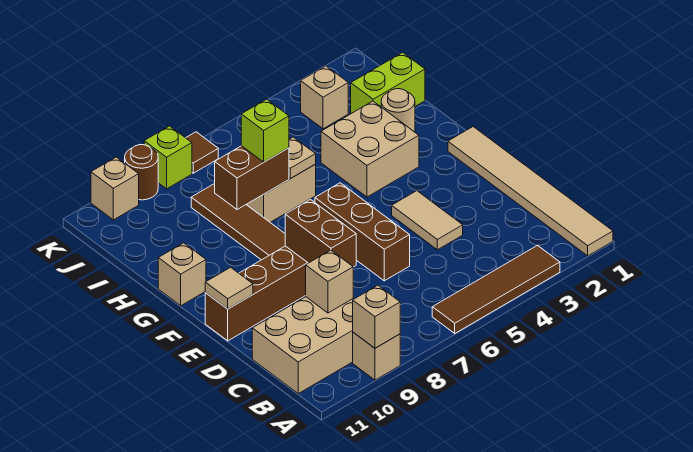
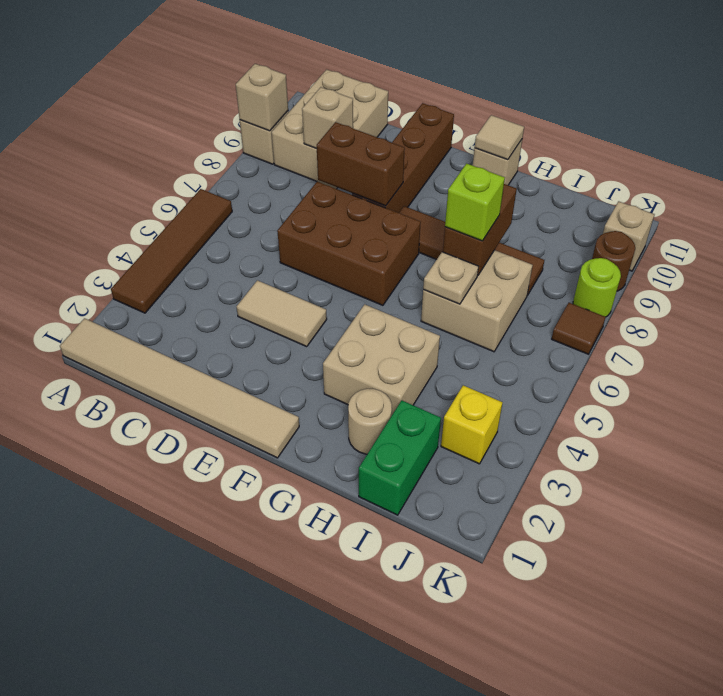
brown 1x3 brick [315,183,410,281] -> brown 2x3 brick [277,182,421,305]
tan 1x1 tile [205,267,253,309] -> tan 1x1 tile moved to [475,115,524,160]
lime 1x2 brick [351,52,425,114] -> green 1x2 brick [359,401,441,515]
tan 1x1 brick [301,66,348,129] -> yellow 1x1 brick [441,385,503,464]
lime 1x1 brick [144,126,192,189] -> lime 1x1 round brick [573,258,621,317]

